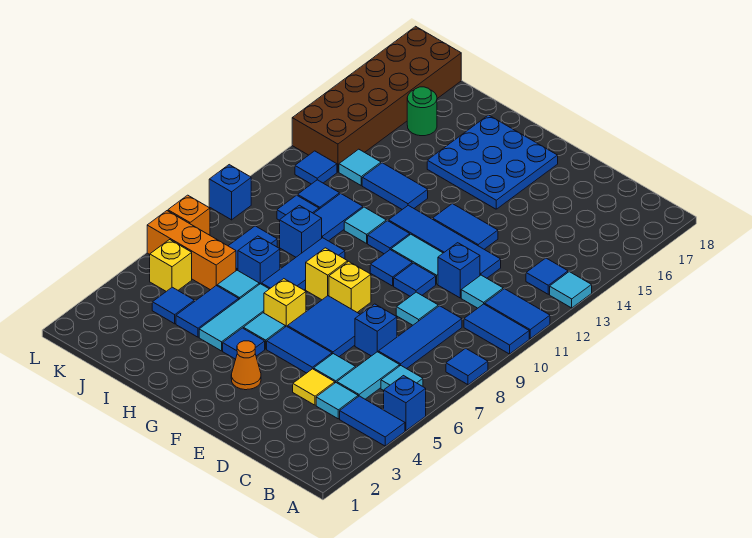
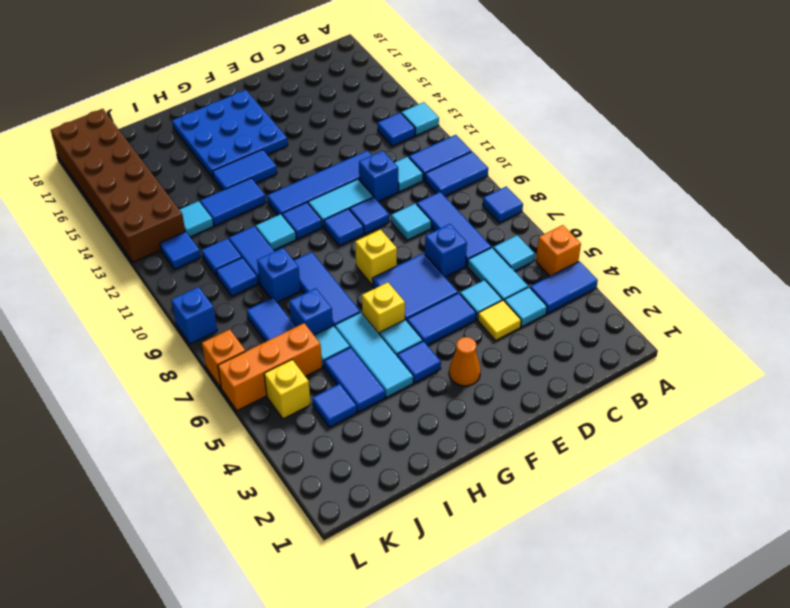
blue 1x1 brick [384,376,426,431] -> orange 1x1 brick [536,225,581,276]
blue 1x2 tile [433,204,498,249] -> blue 1x2 tile moved to [213,150,277,190]
yellow 1x1 brick [306,248,348,300] -> none
green 1x1 round brick [407,87,437,136] -> none

